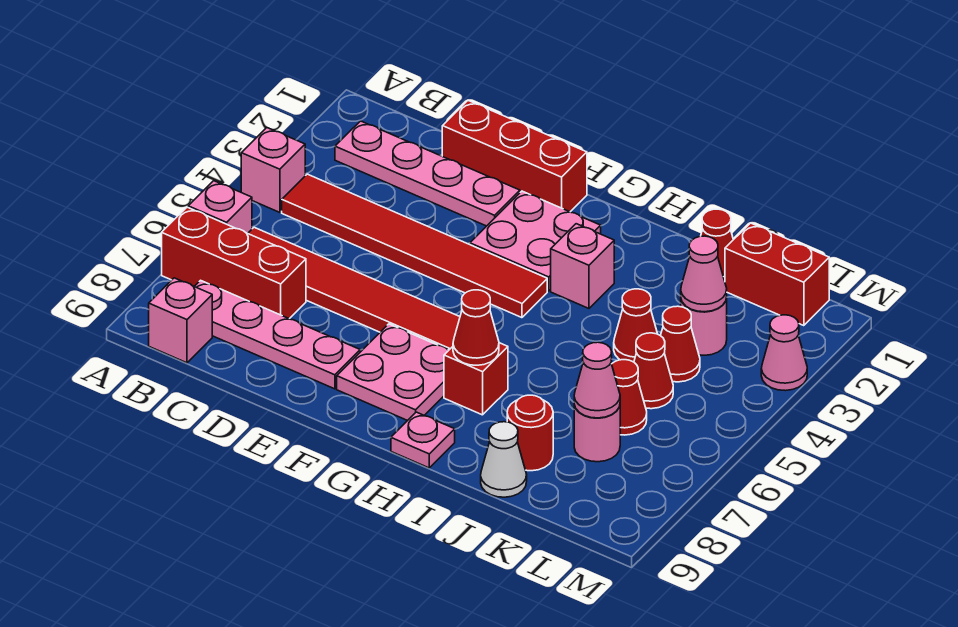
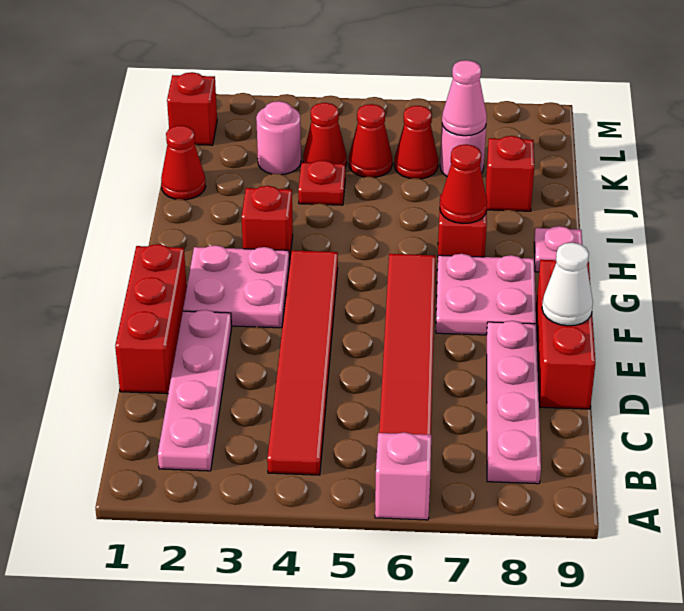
pink 1x1 brick [241,128,305,212] -> none
red 1x3 brick [162,207,306,319] -> red 1x3 brick moved to [536,260,595,409]
pink 1x1 brick [149,278,212,363] -> none
pink 1x1 brick [551,224,614,308] -> red 1x1 brick [242,186,293,263]
red 1x1 cone [614,289,657,362] -> red 1x1 plate [298,160,345,205]
red 1x1 round brick [507,395,553,471] -> red 1x1 brick [486,136,534,211]
white 1x1 cone [481,422,527,497] -> white 1x1 cone moved to [542,243,593,326]
red 1x2 brick [725,223,829,326] -> red 1x1 brick [167,72,217,145]
pink 1x1 cone [681,236,727,312] -> none
pink 1x1 cone [761,315,807,391] -> none

